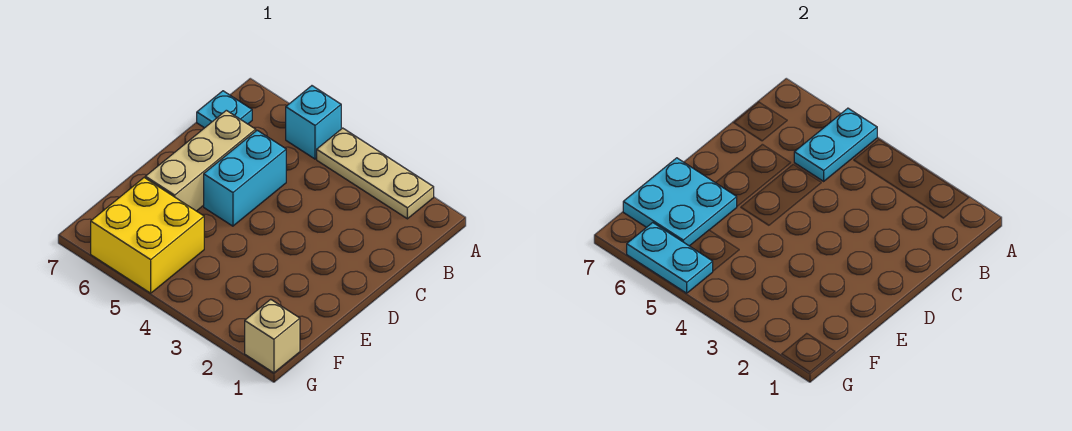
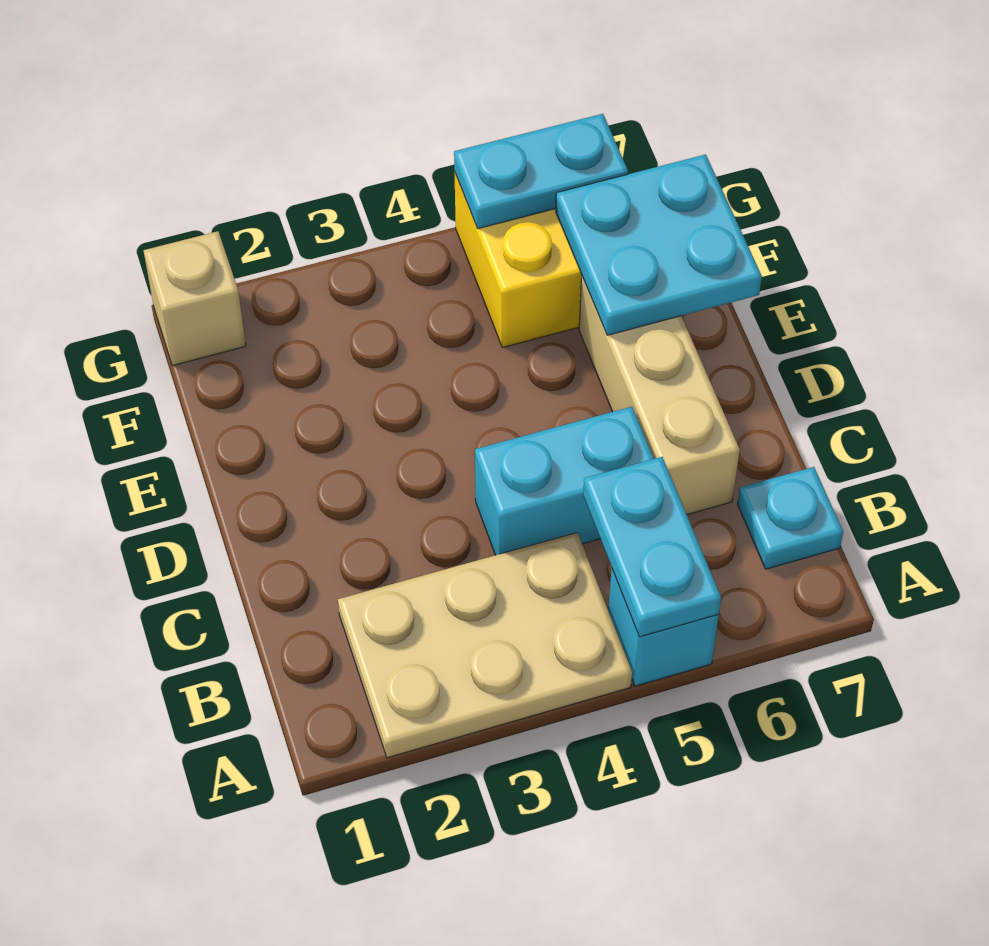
tan 1x3 plate [317,128,434,219] -> tan 2x3 plate [338,533,632,758]
cyan 1x2 brick [204,130,286,226] -> cyan 1x2 brick turned to [475,407,654,555]

